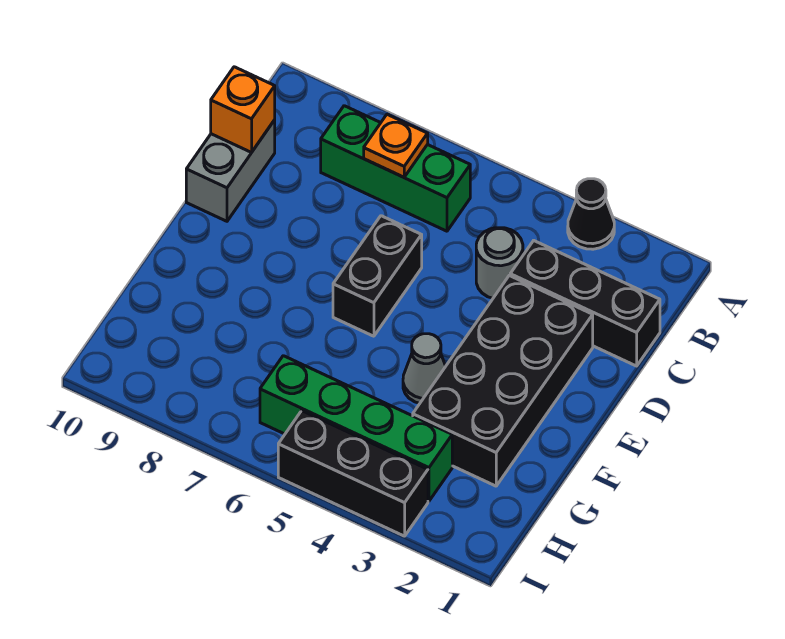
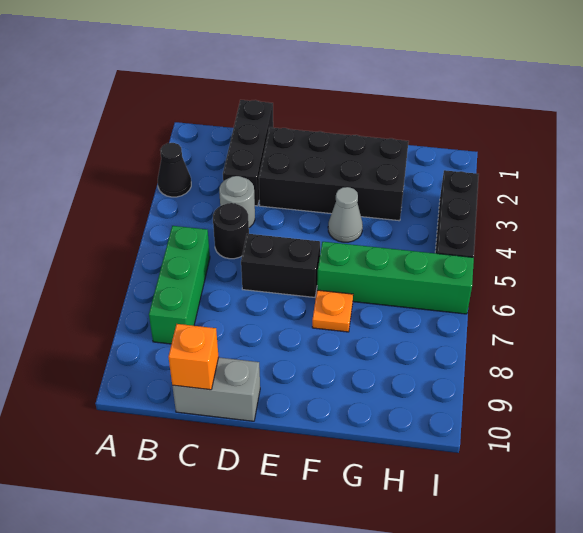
orange 1x1 plate [364,114,428,177] -> orange 1x1 plate moved to [312,290,353,332]
none -> black 1x1 round brick [213,203,249,259]
green 1x4 brick [260,356,452,501] -> green 1x4 brick turned to [317,242,474,314]

